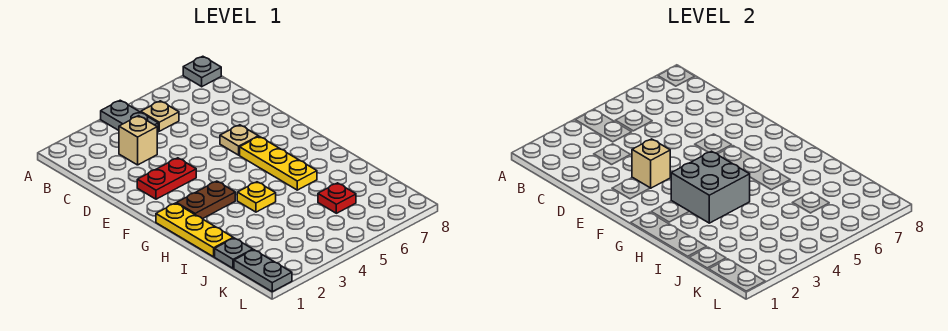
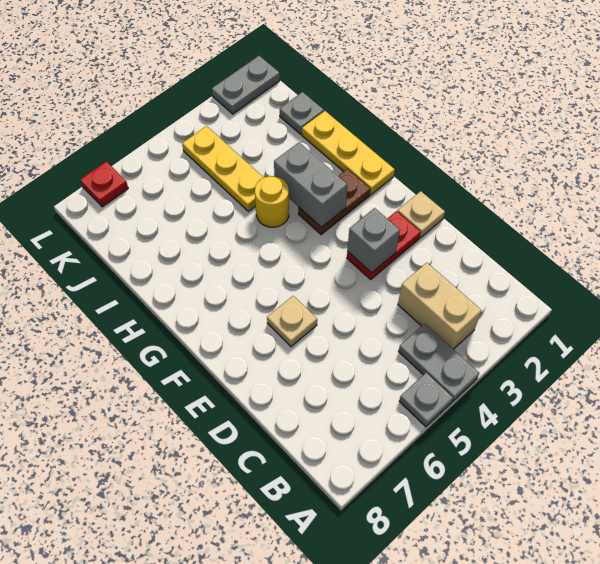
grey 1x1 plate [183,56,221,87] -> grey 1x1 plate moved to [399,373,453,427]
tan 1x1 plate [141,101,179,131] -> tan 1x1 plate moved to [397,191,445,238]
tan 1x1 brick [119,116,157,165] -> tan 1x2 brick [398,263,482,349]
tan 1x1 brick [632,139,670,188] -> grey 1x1 brick [347,208,400,273]
yellow 1x3 plate [240,136,317,190] -> yellow 1x3 plate moved to [182,126,264,211]
grey 2x2 brick [671,151,750,223] -> grey 1x2 brick [274,143,347,227]
yellow 1x1 plate [237,182,276,212] -> yellow 1x1 round brick [255,176,289,227]
red 1x1 plate [318,183,356,213] -> red 1x1 plate moved to [80,162,128,207]
grey 1x2 plate [234,250,292,292] -> grey 1x2 plate turned to [212,56,280,114]

